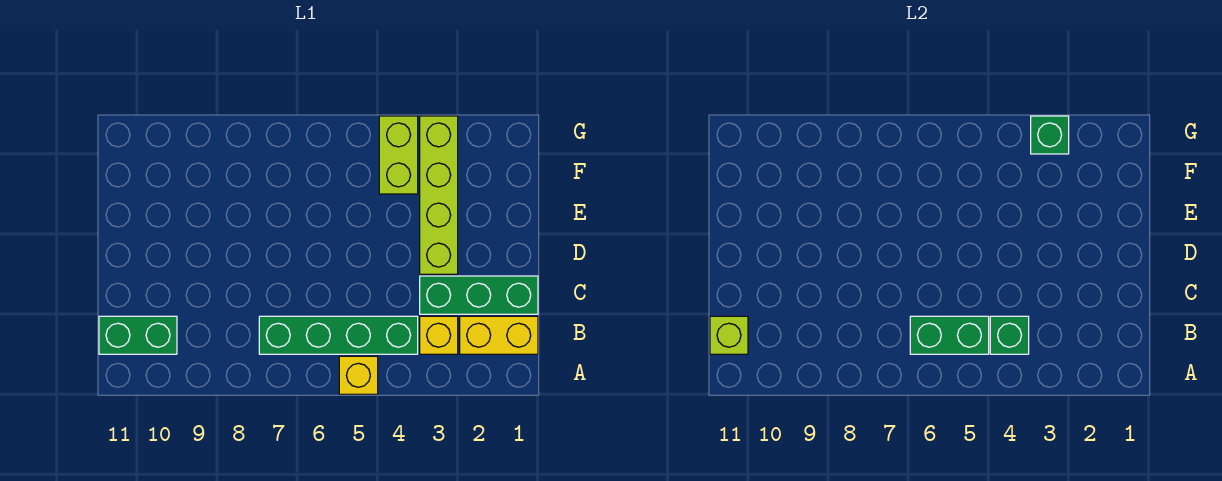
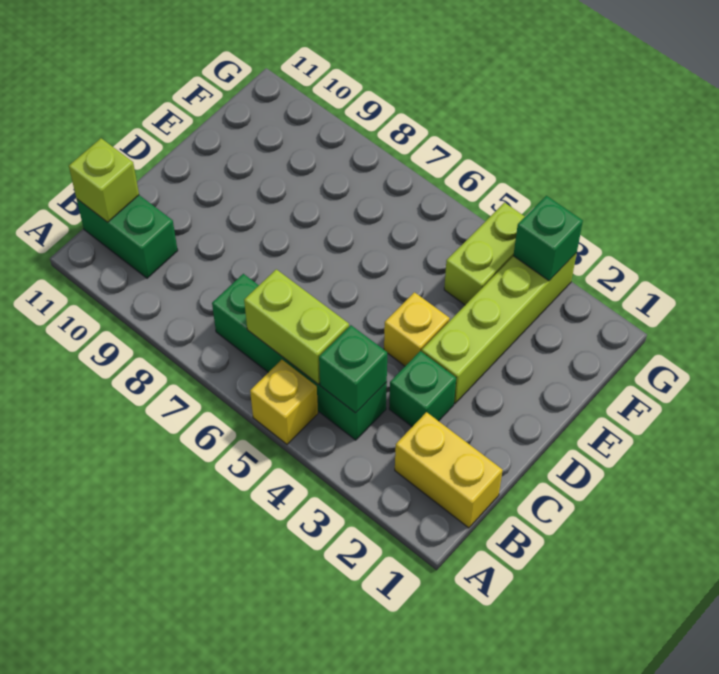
yellow 1x1 brick [420,316,458,354] -> yellow 1x1 brick moved to [384,292,450,366]
green 1x2 brick [910,316,989,354] -> lime 1x2 brick [244,269,349,384]
green 1x3 brick [420,276,538,314] -> green 1x1 brick [389,351,456,427]

